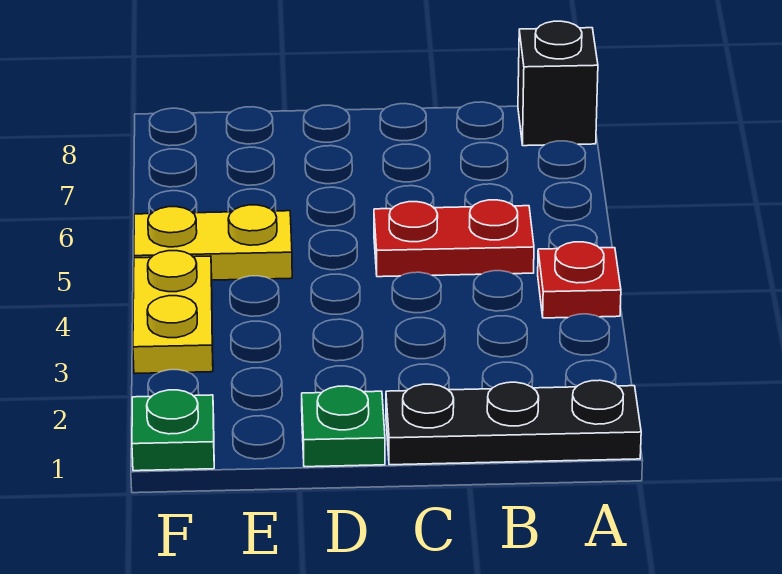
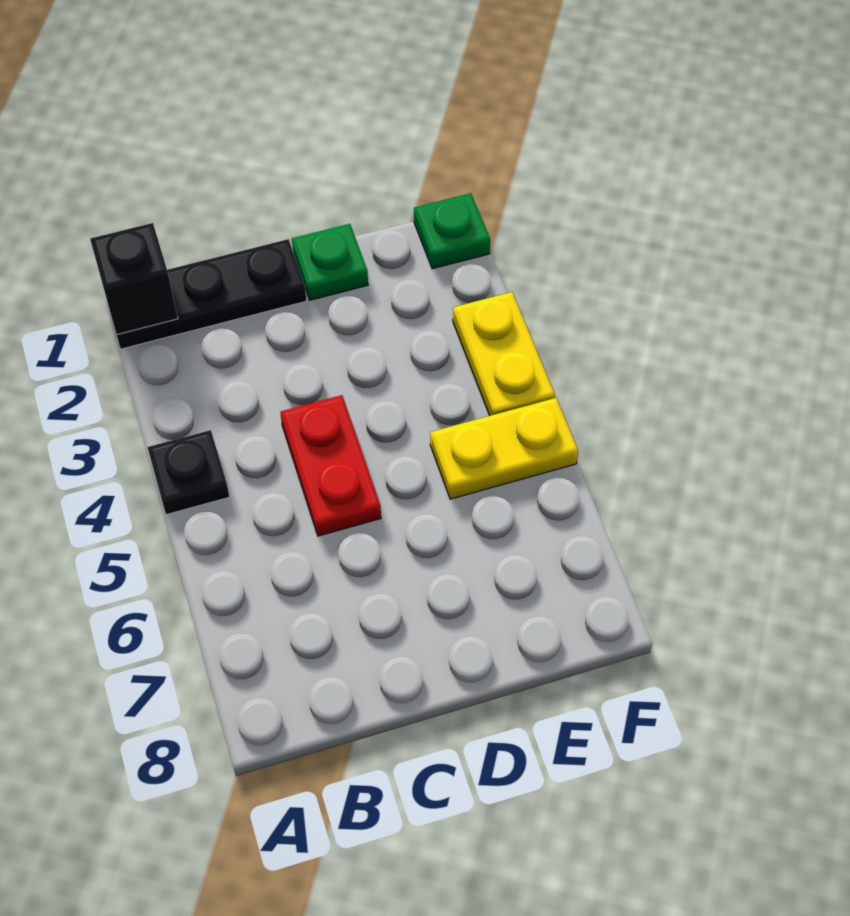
red 1x1 plate [538,242,621,318] -> black 1x1 plate [147,430,230,515]
black 1x1 brick [518,21,598,146] -> black 1x1 brick moved to [90,223,178,335]
red 1x2 plate [374,200,534,277] -> red 1x2 plate turned to [280,395,381,536]

